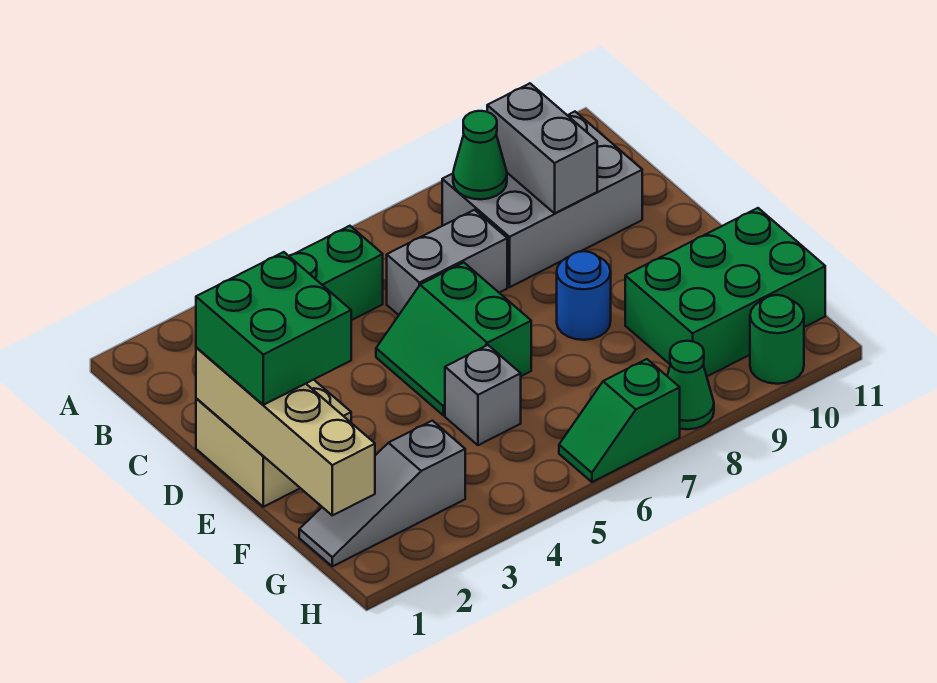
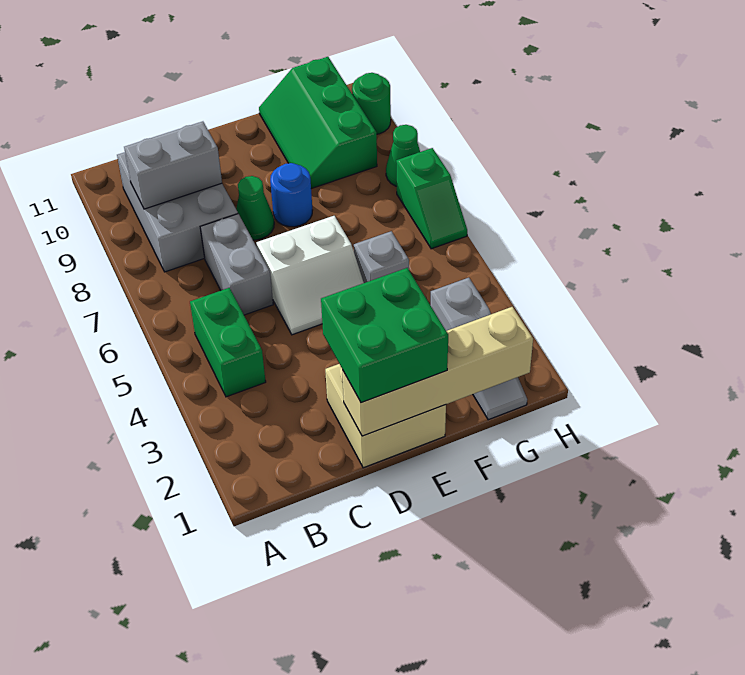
green 1x1 cone [453,111,507,199] -> green 1x1 cone moved to [236,176,274,240]
green 2x2 slope [376,263,531,415] -> white 2x2 slope [256,216,364,335]
green 2x3 brick [625,208,825,376] -> green 2x3 slope [259,57,377,189]

